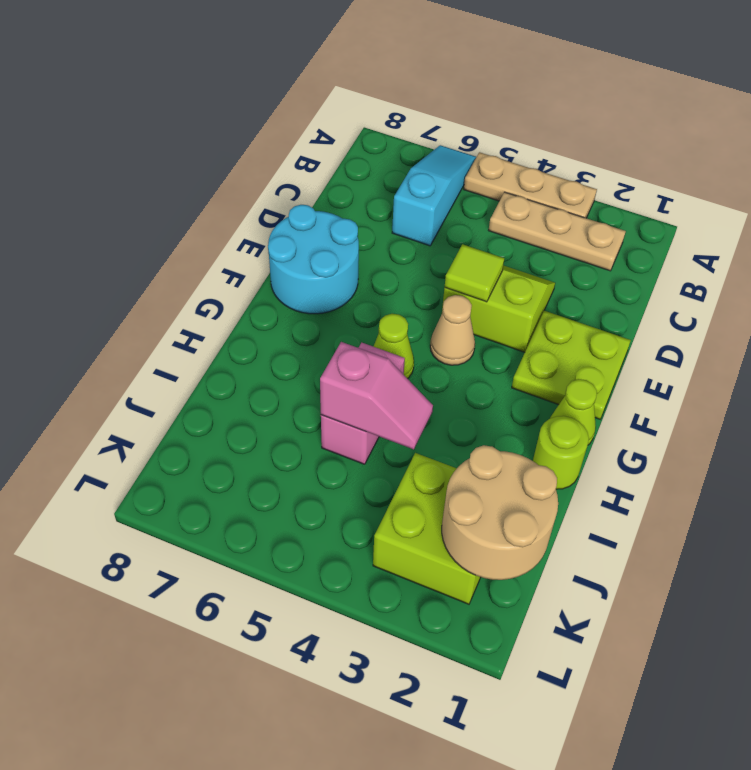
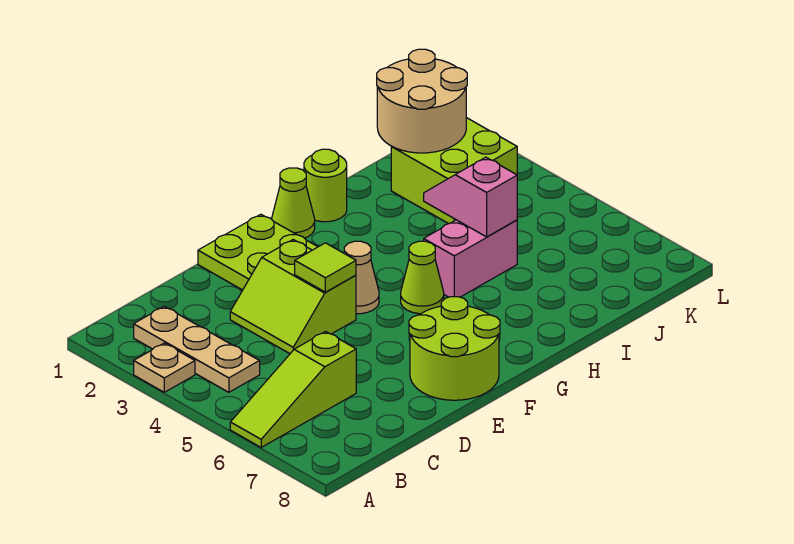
tan 1x3 plate [464,152,597,218] -> tan 1x1 plate [134,343,195,392]
cyan 1x3 slope [392,145,476,246] -> lime 1x3 slope [230,332,356,447]
cyan 2x2 round brick [268,205,359,314] -> lime 2x2 round brick [409,297,500,400]

